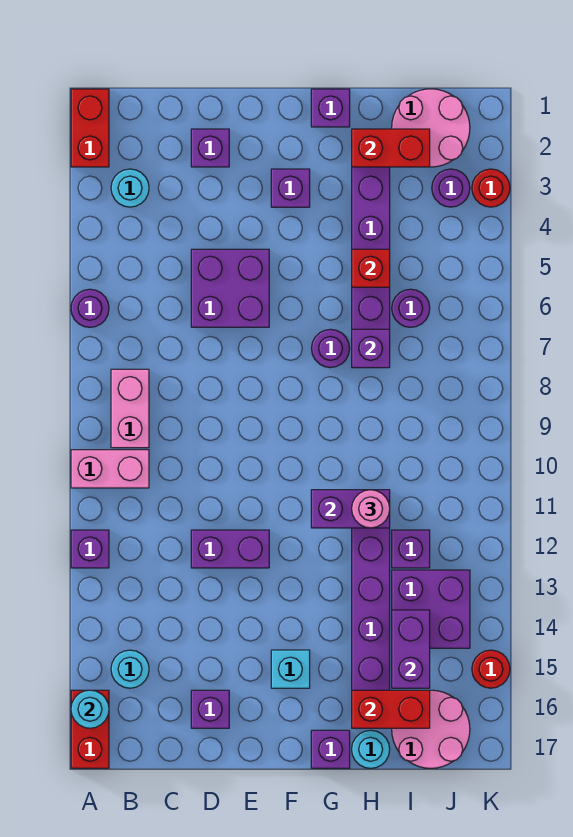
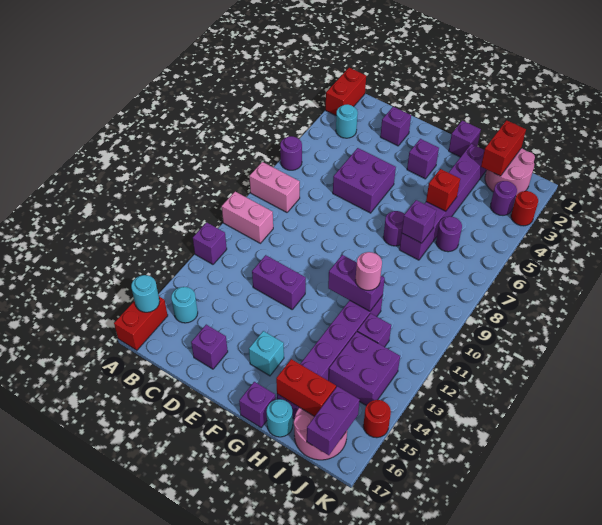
pink 1x2 brick [111,369,149,448] -> pink 1x2 brick turned to [249,162,300,212]
red 1x2 brick [352,129,430,167] -> red 1x2 brick turned to [481,120,526,176]
purple 1x2 brick [392,610,430,688] -> purple 1x2 brick moved to [307,386,360,455]

